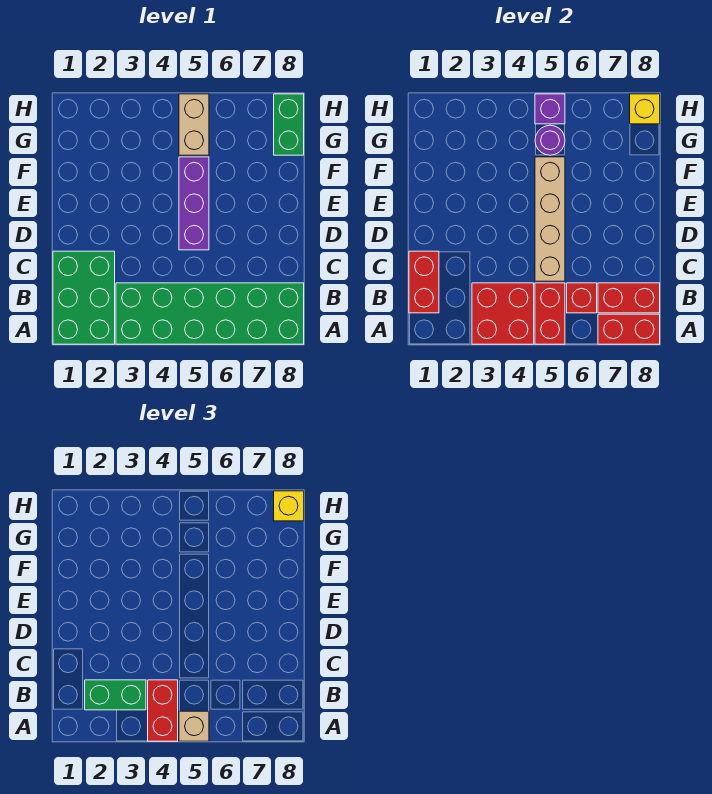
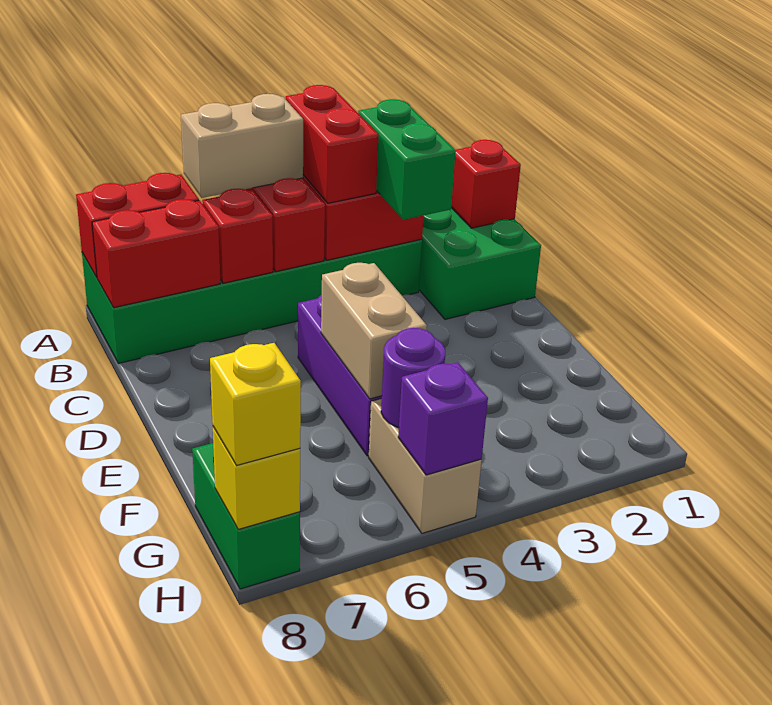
tan 1x1 brick [179,711,209,741] -> tan 1x2 brick [181,94,303,198]
red 1x2 brick [409,251,439,313] -> red 1x1 brick [451,140,521,228]
green 1x2 brick [85,680,146,710] -> green 1x2 brick turned to [358,99,456,220]
tan 1x4 brick [535,157,565,281] -> tan 1x2 brick [321,263,427,399]

